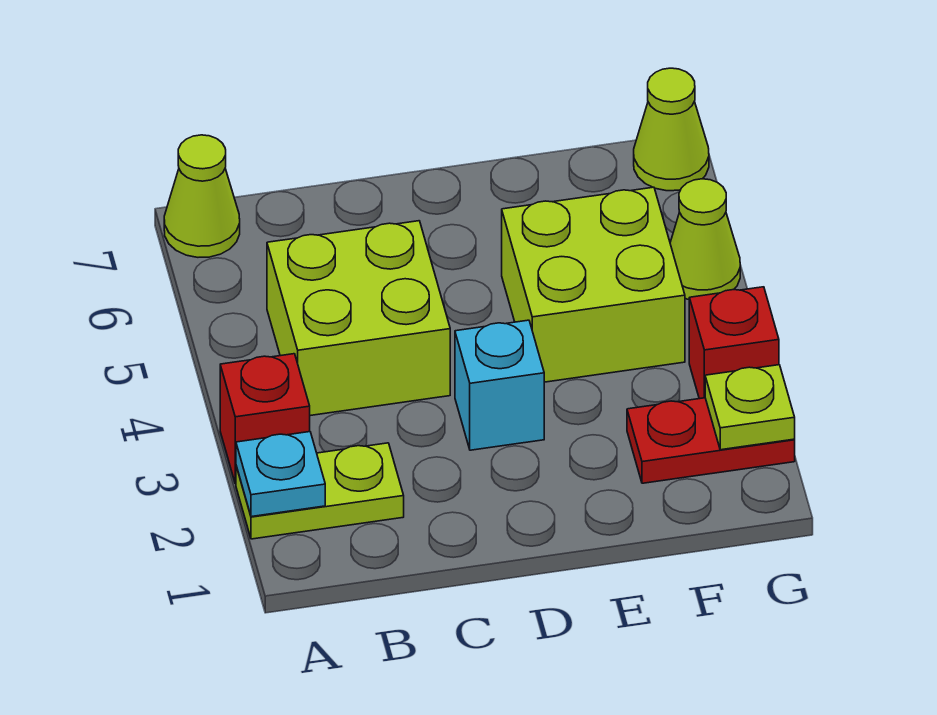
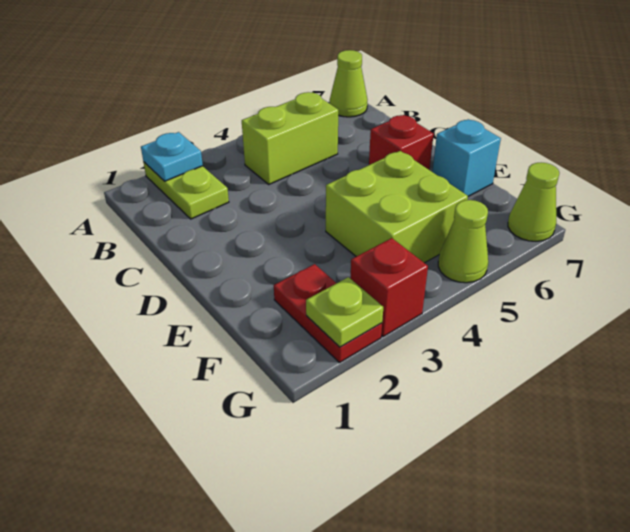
red 1x1 brick [220,354,310,484] -> red 1x1 brick moved to [369,115,434,170]
lime 2x2 brick [267,221,450,416] -> lime 1x2 brick [242,92,338,184]
cyan 1x1 brick [455,320,544,450] -> cyan 1x1 brick moved to [432,119,501,196]

